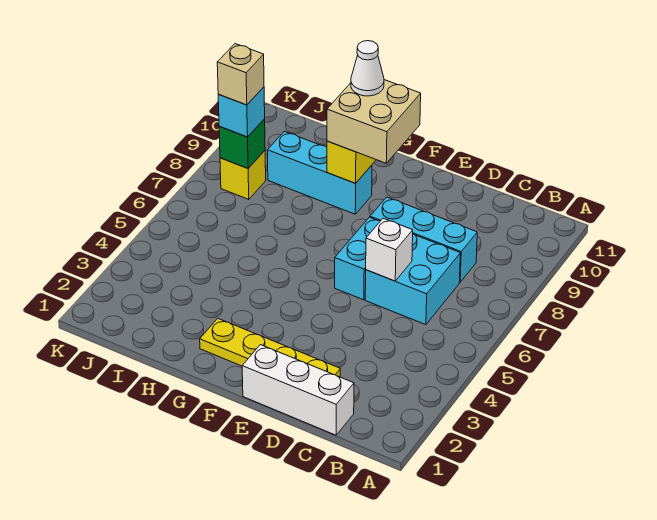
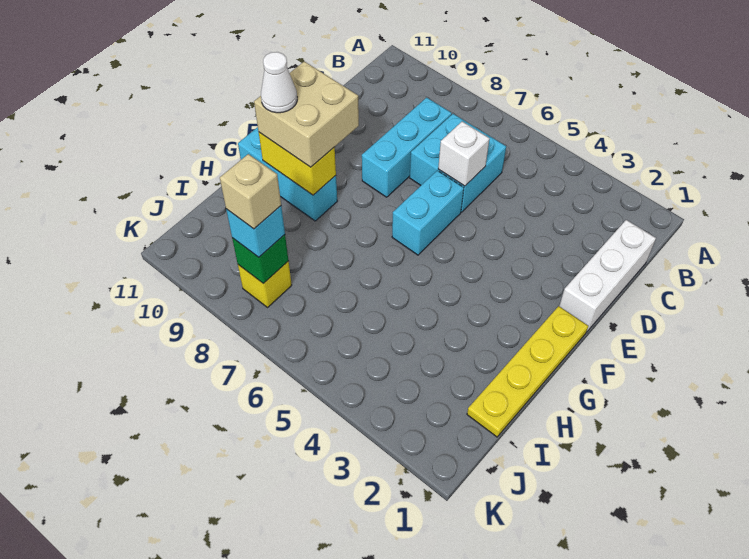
yellow 1x4 plate [200,319,340,377] -> yellow 1x4 plate moved to [467,306,588,437]
cyan 1x2 brick [335,217,380,300] -> cyan 1x2 brick turned to [392,171,464,255]
cyan 1x3 brick [267,131,372,214] -> cyan 1x3 brick turned to [238,127,337,221]

